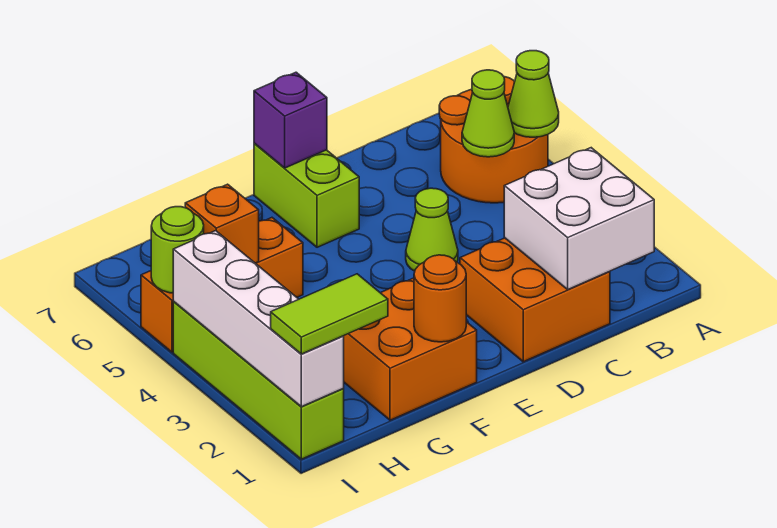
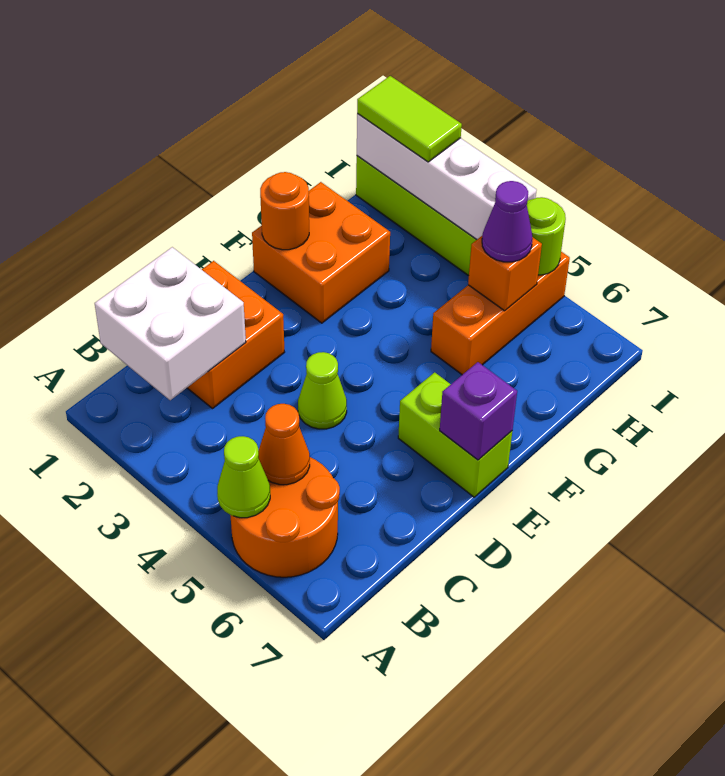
lime 1x1 cone [462,70,514,157] -> orange 1x1 cone [258,404,310,485]
lime 1x2 tile [271,274,388,354] -> lime 1x2 tile turned to [357,76,462,162]
none -> purple 1x1 cone [482,181,533,262]

